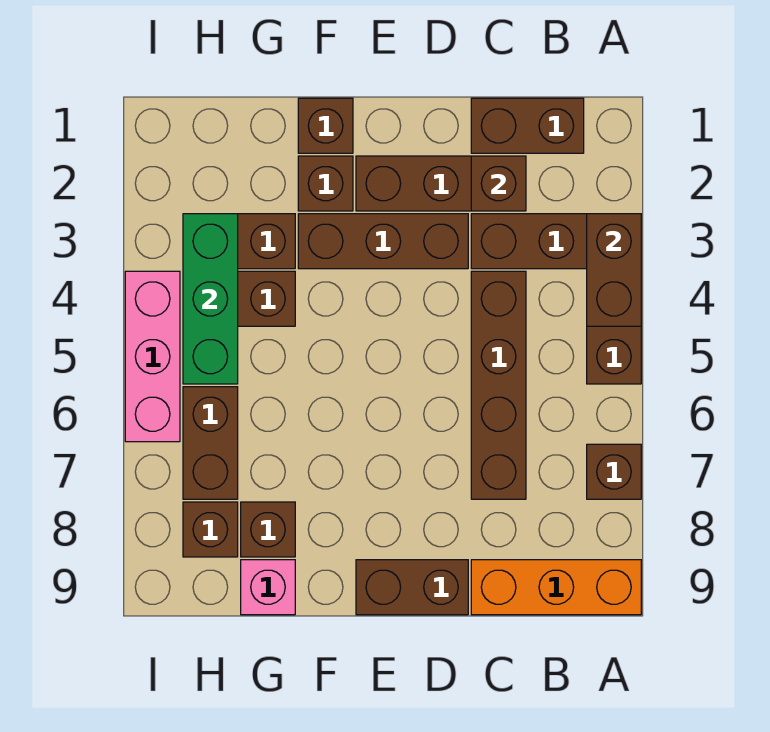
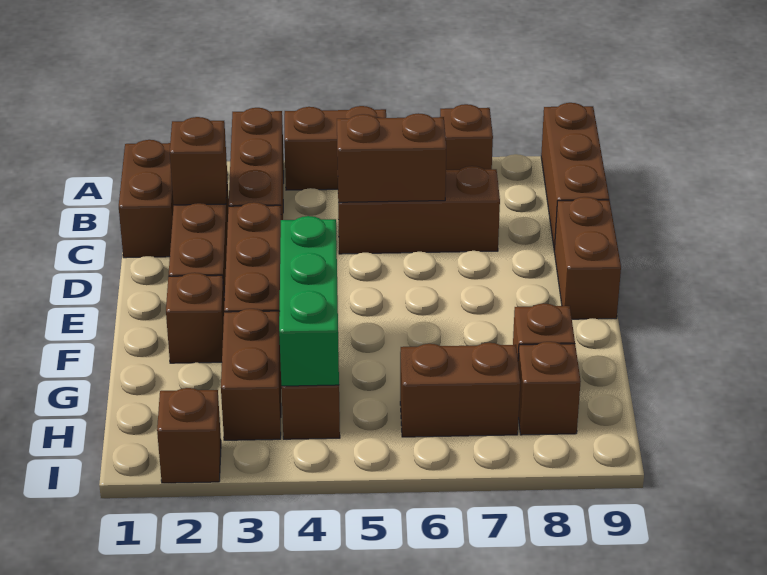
brown 1x2 brick [587,214,641,326] -> brown 1x2 brick moved to [337,113,446,202]
orange 1x3 brick [471,560,641,615] -> brown 1x3 brick [541,103,609,250]
brown 1x4 brick [471,271,526,499] -> brown 1x3 brick [338,166,500,254]
brown 1x1 brick [298,98,353,153] -> brown 1x1 brick moved to [157,388,221,483]
pink 1x1 brick [241,560,295,615] -> none
green 1x3 brick [183,214,238,384] -> green 1x3 brick turned to [279,216,339,386]
pink 1x3 brick [125,271,180,442] -> none

